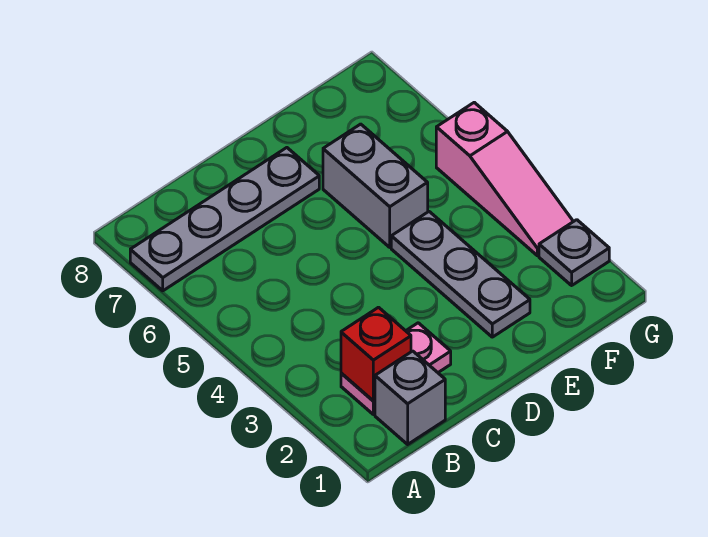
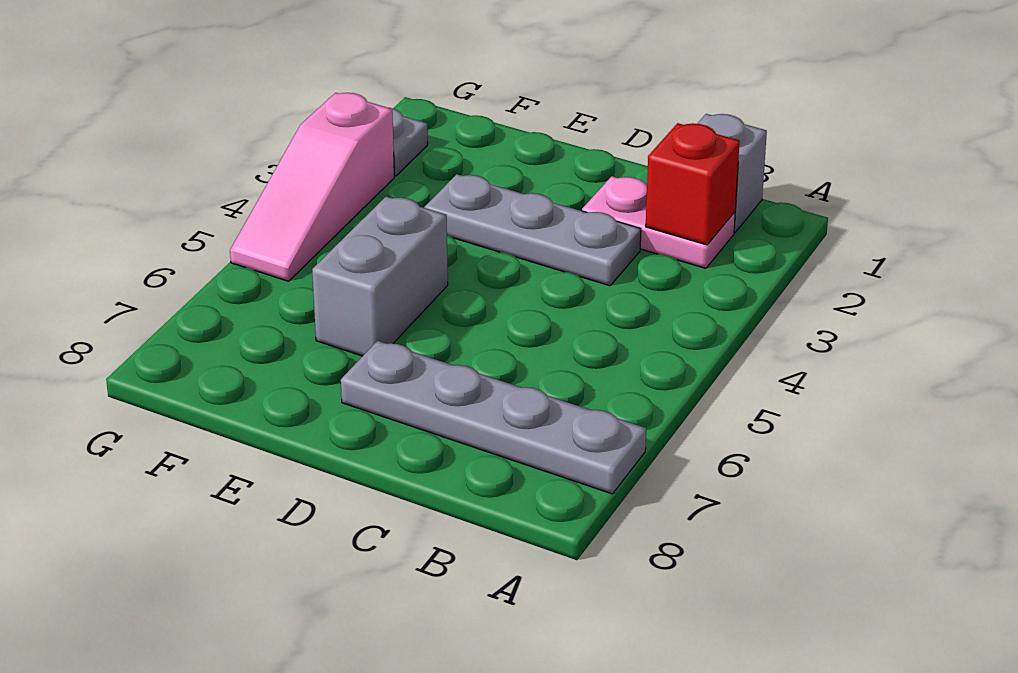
grey 1x3 plate [391,212,530,337] -> grey 1x3 plate turned to [424,174,641,286]
pink 1x3 slope [436,102,573,256] -> pink 1x3 slope turned to [230,93,394,281]

